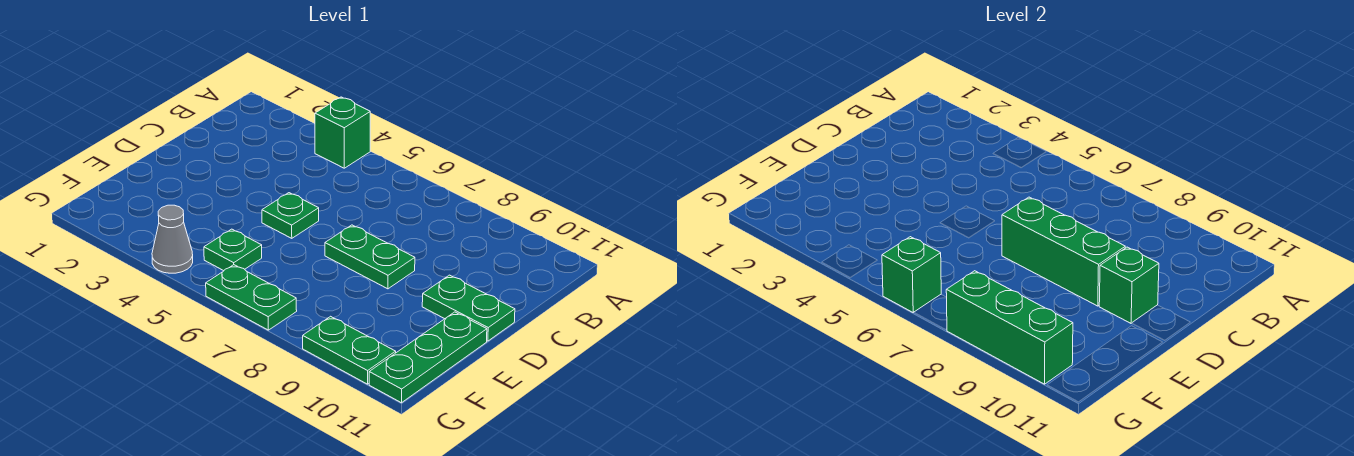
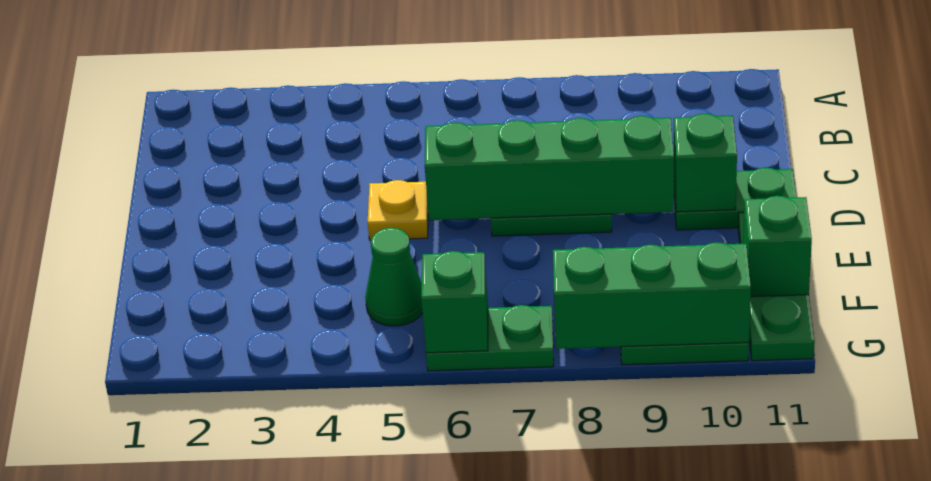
green 1x1 brick [315,97,370,168] -> green 1x1 brick moved to [744,196,812,297]
green 1x1 plate [262,193,319,238] -> yellow 1x1 plate [368,180,428,240]
green 1x3 brick [1002,197,1125,306] -> green 1x4 brick [425,116,674,220]
green 1x1 plate [204,229,262,271] -> green 1x1 cone [365,228,422,326]
grey 1x1 cone [152,205,193,273] -> none

